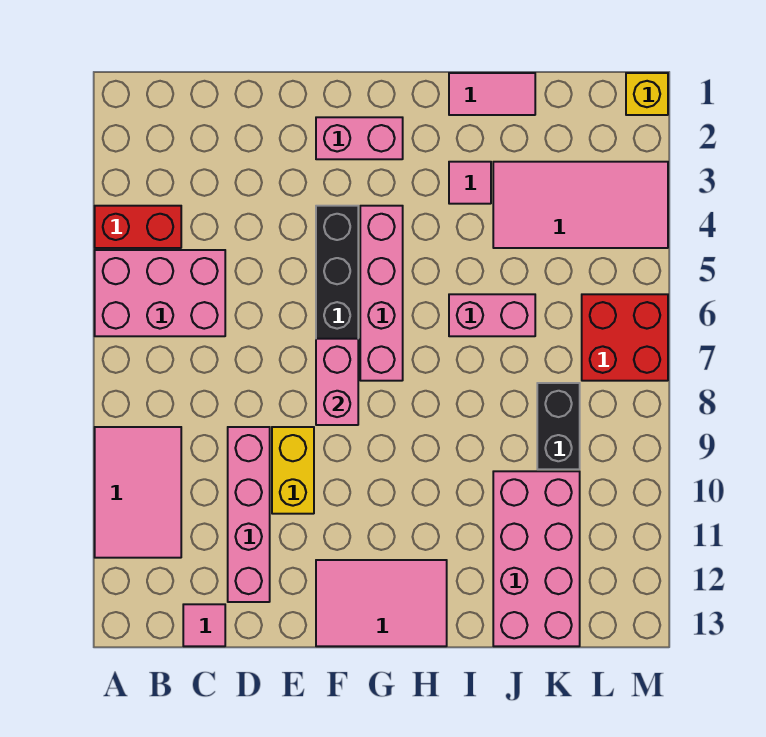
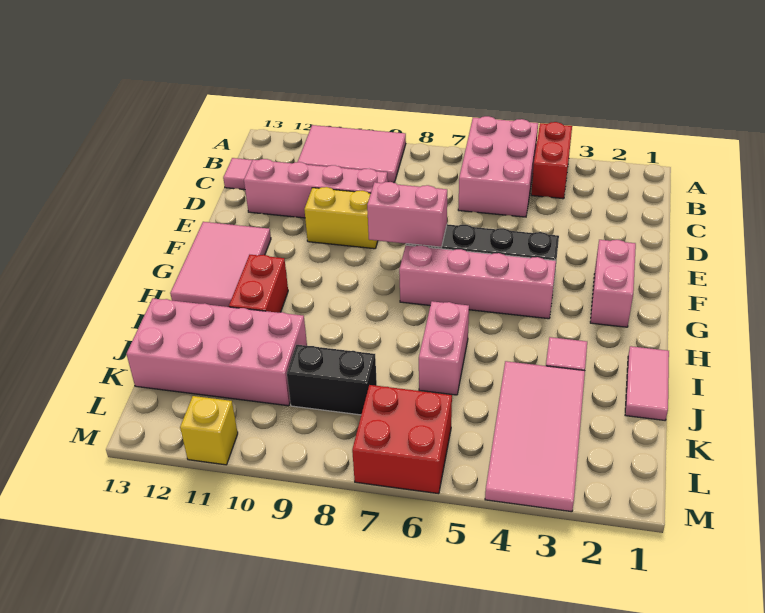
none -> red 1x2 brick [229,255,288,313]
yellow 1x1 brick [626,73,668,115] -> yellow 1x1 brick moved to [180,396,238,465]

